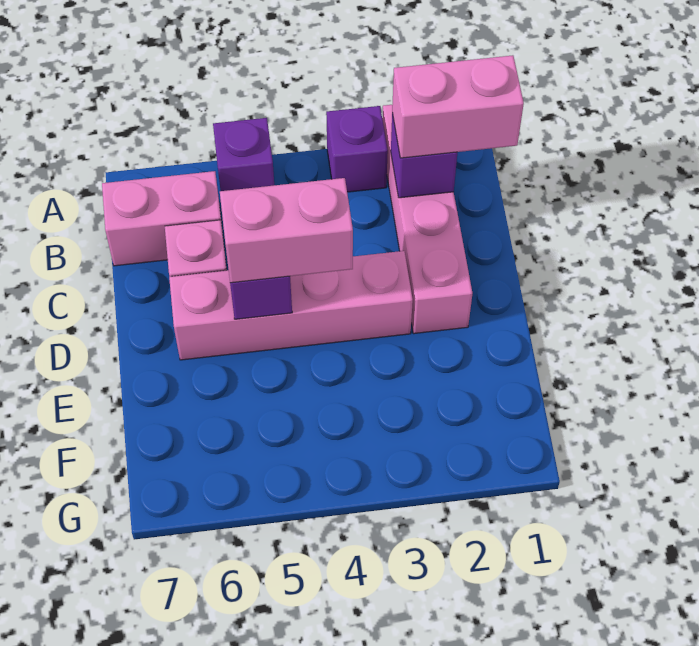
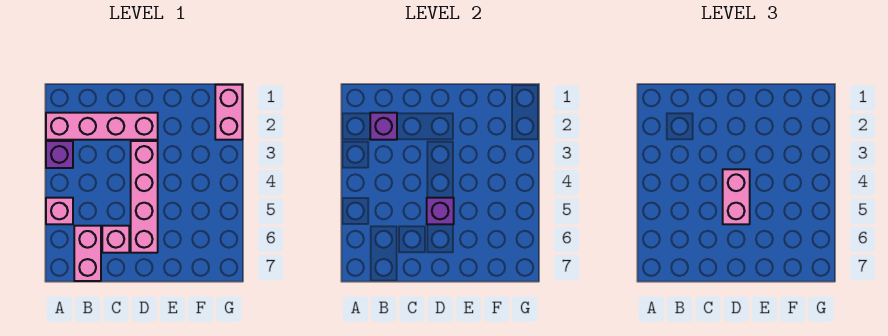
purple 1x1 brick [213,118,274,191] -> pink 1x1 brick [46,198,73,224]
pink 1x2 brick [392,55,524,158] -> pink 1x2 brick moved to [215,85,242,140]

